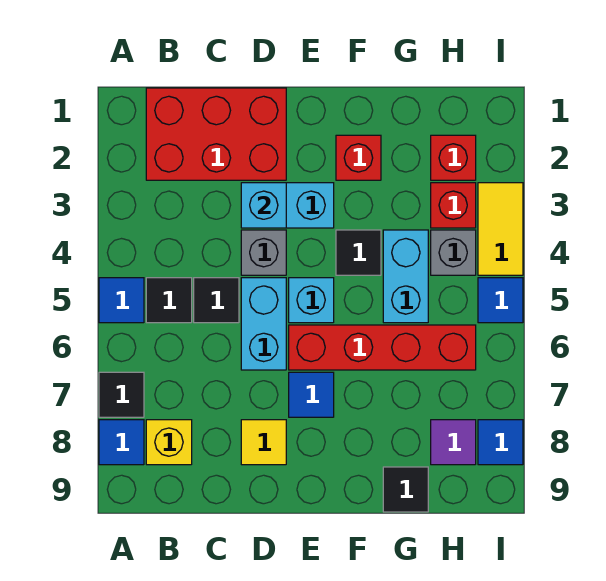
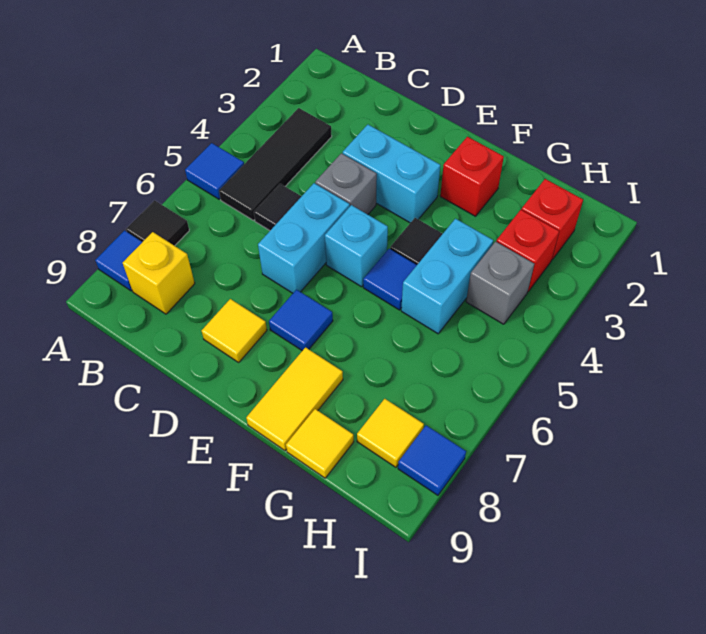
red 2x3 brick [146,88,286,180] -> none
black 1x1 tile [146,278,192,323] -> black 1x3 tile [219,108,332,220]
cyan 1x1 brick [241,183,286,228] -> none
red 1x4 brick [289,325,476,370] -> none
black 1x1 tile [383,467,428,512] -> yellow 1x1 tile [286,409,354,478]
purple 1x1 tile [431,420,476,465] -> yellow 1x1 tile [357,399,424,467]
yellow 1x2 tile [478,183,523,275] -> yellow 1x2 tile moved to [246,347,343,450]
blue 1x1 tile [478,278,523,323] -> blue 1x1 tile moved to [363,249,417,310]

